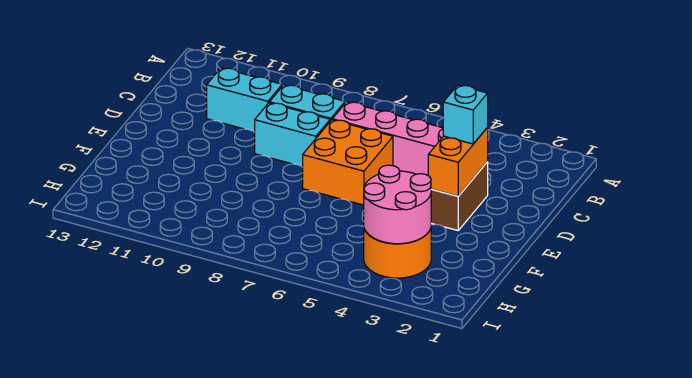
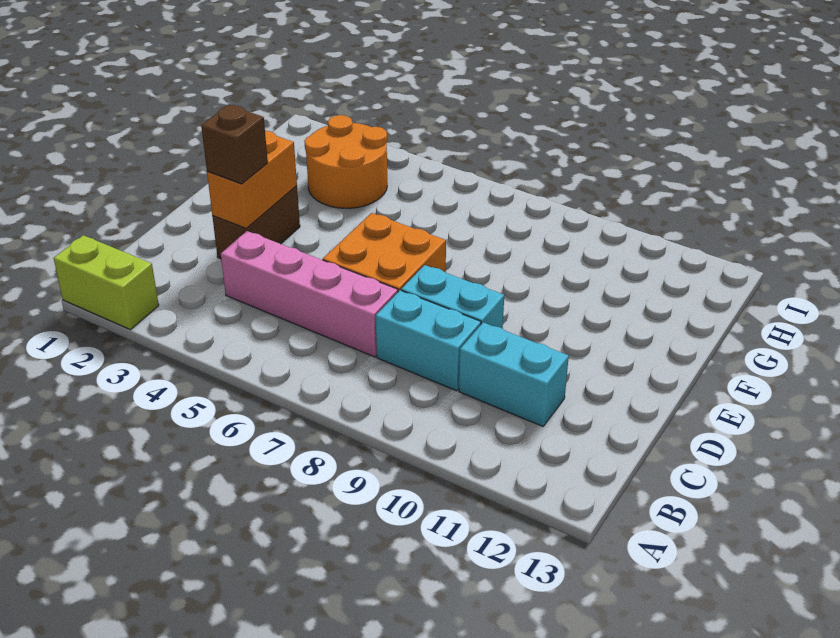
none -> lime 1x2 brick [54,235,159,330]
cyan 1x1 brick [443,85,488,144] -> brown 1x1 brick [201,105,268,184]
pink 2x2 round brick [364,165,431,244] -> none

